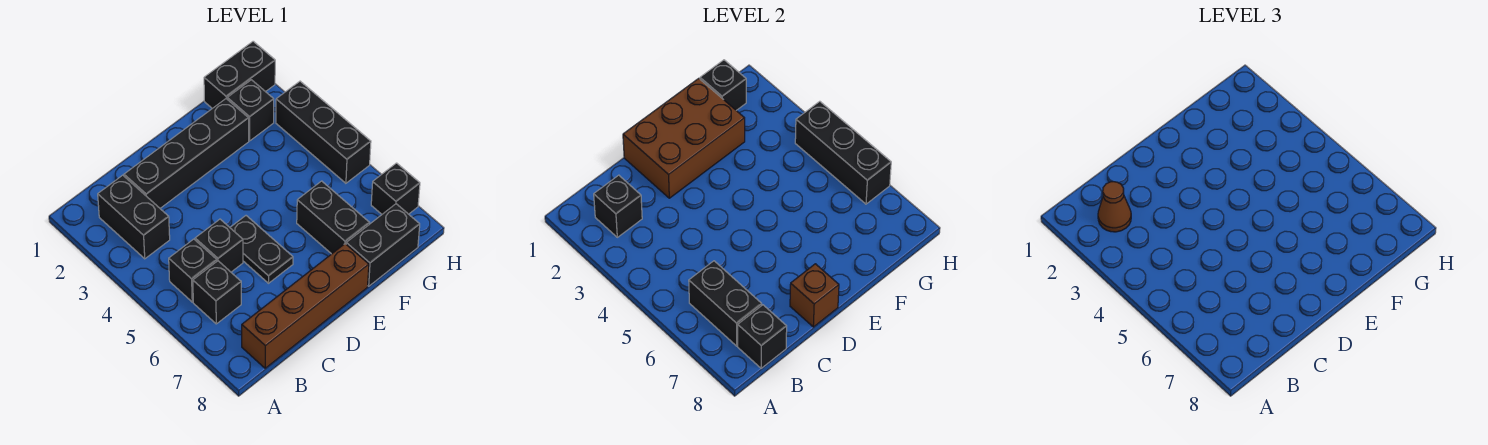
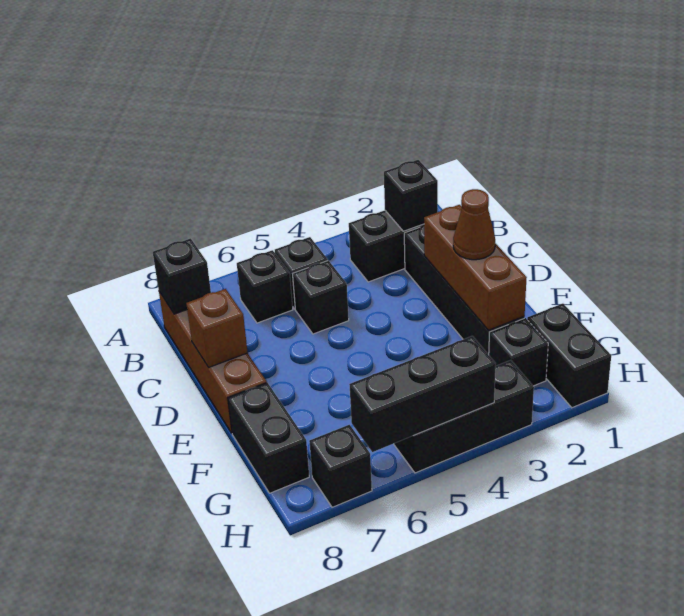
brown 1x1 cone [1098,182,1131,232] -> brown 1x1 cone moved to [453,189,495,260]
black 1x2 brick [689,261,762,346] -> none
brown 2x3 brick [623,78,745,198] -> brown 1x3 brick [424,205,527,330]
black 1x2 plate [230,216,293,283] -> none
black 1x2 brick [297,181,369,254] -> none
black 1x1 brick [700,60,746,110] -> none

